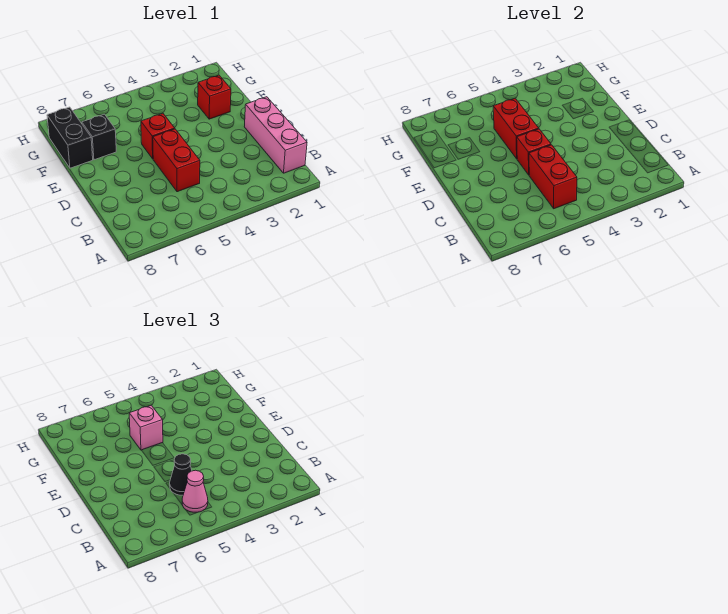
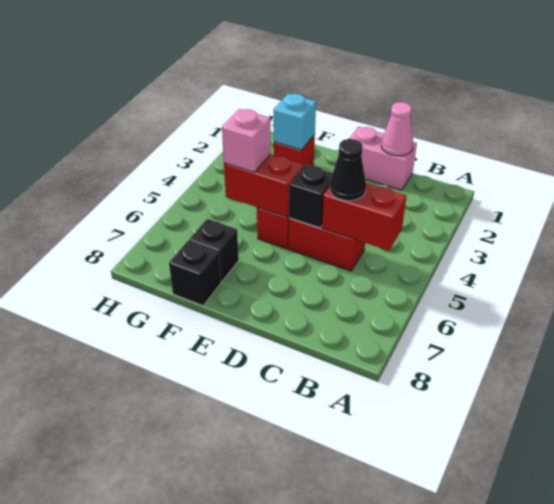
pink 1x3 brick [244,97,307,173] -> pink 1x2 brick [349,127,417,190]
pink 1x1 cone [182,470,208,512] -> pink 1x1 cone moved to [381,102,413,156]
red 1x1 brick [517,129,551,175] -> black 1x1 brick [289,165,333,228]
none -> cyan 1x1 brick [274,94,316,150]
black 1x2 brick [47,107,93,168] -> black 1x1 brick [169,241,221,306]

